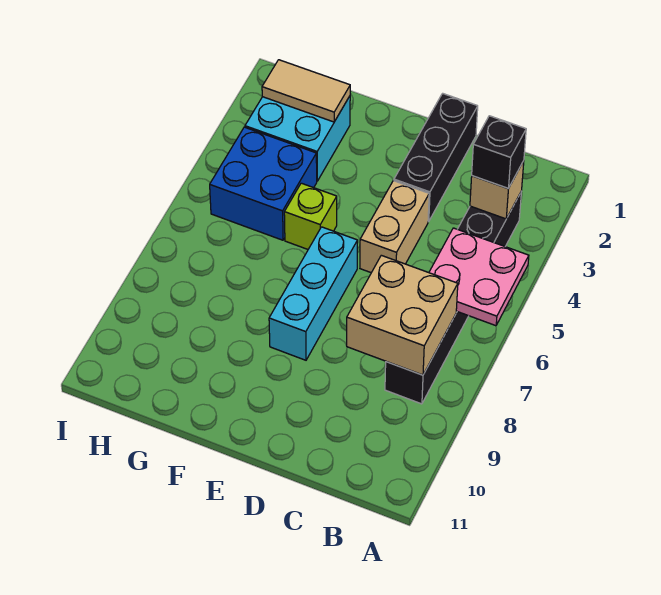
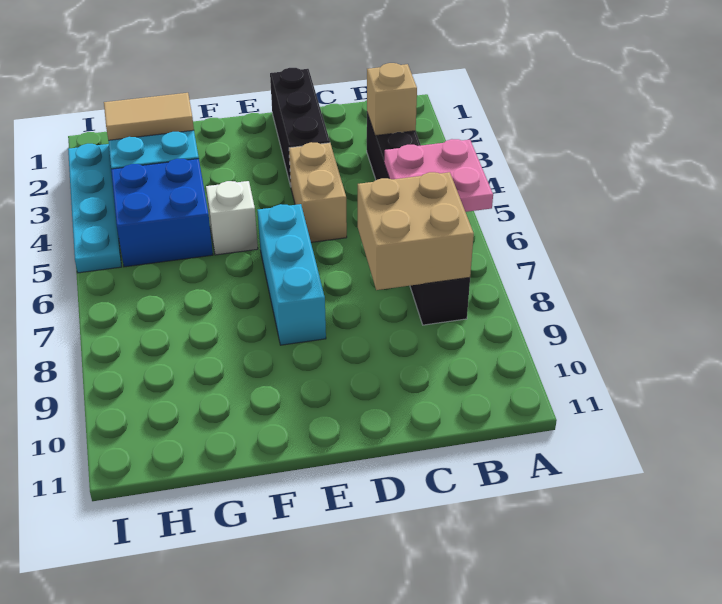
black 1x1 brick [472,116,526,189] -> none
lime 1x1 brick [284,183,337,249] -> white 1x1 brick [206,181,258,255]
none -> cyan 1x4 plate [68,144,122,273]

